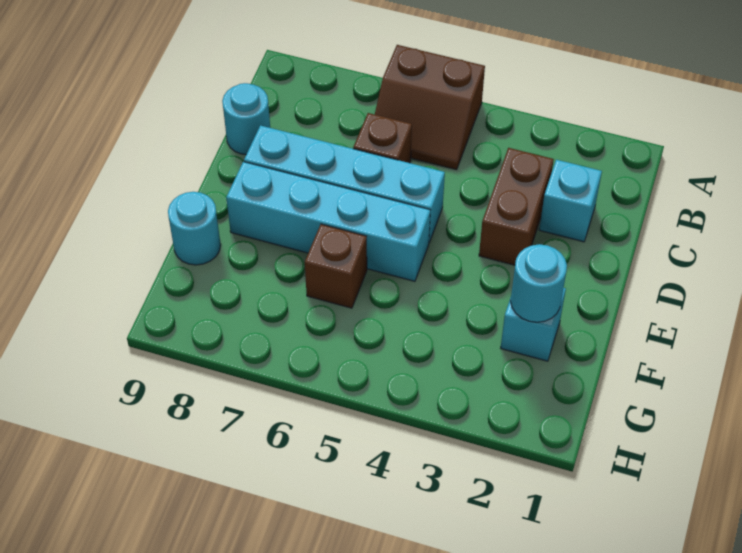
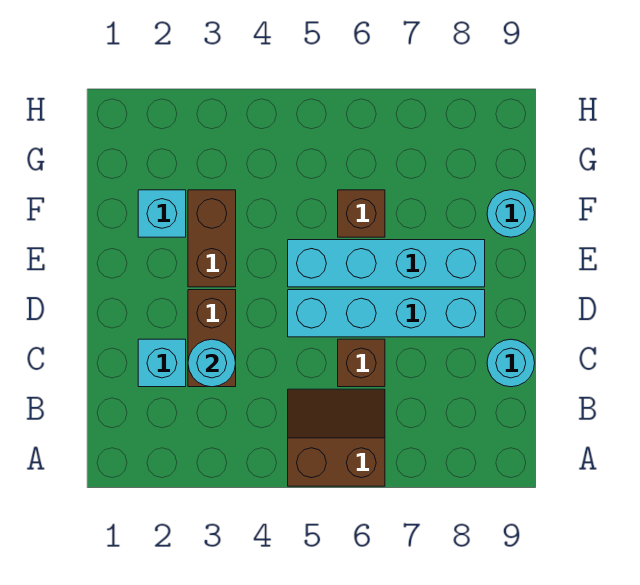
none -> brown 1x2 brick [188,190,236,287]
cyan 1x1 round brick [511,244,567,322] -> cyan 1x1 round brick moved to [188,339,236,387]

